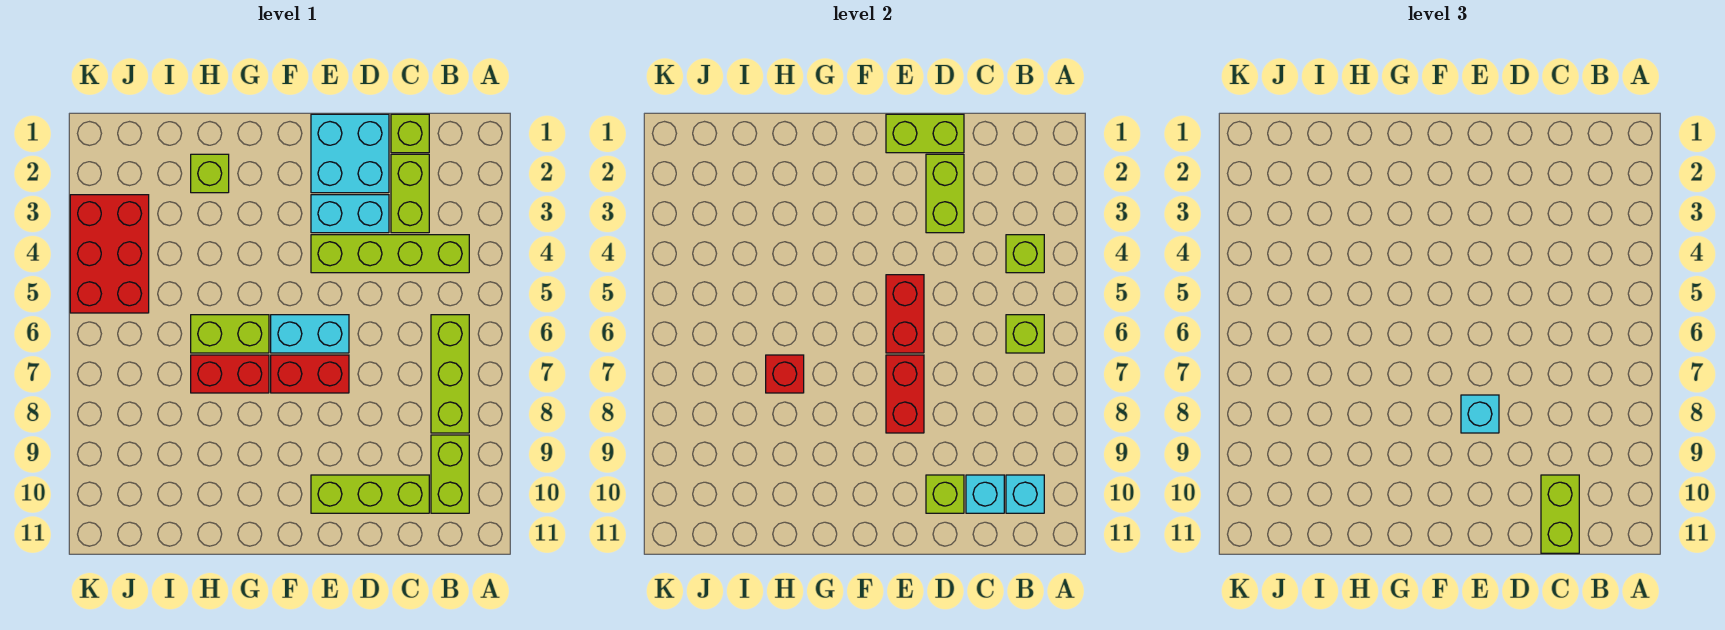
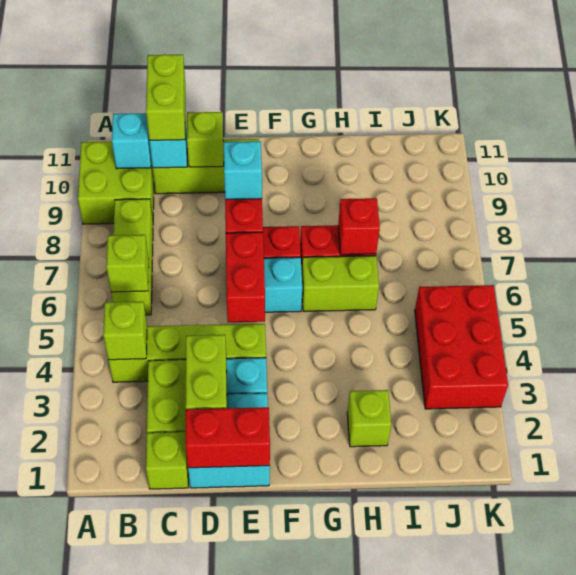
lime 1x2 brick [431,435,469,513] -> lime 2x2 brick [78,142,154,224]
lime 1x2 brick [886,114,964,153] -> red 1x2 brick [186,407,270,468]

